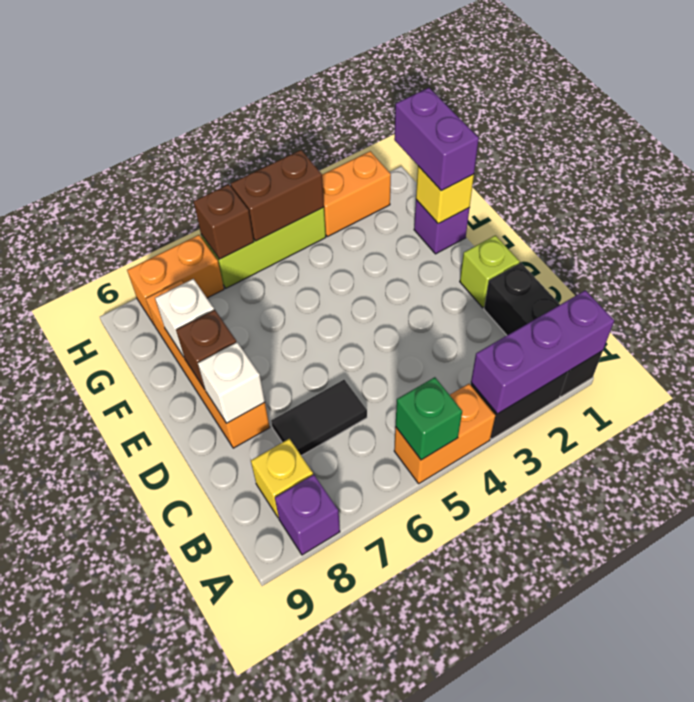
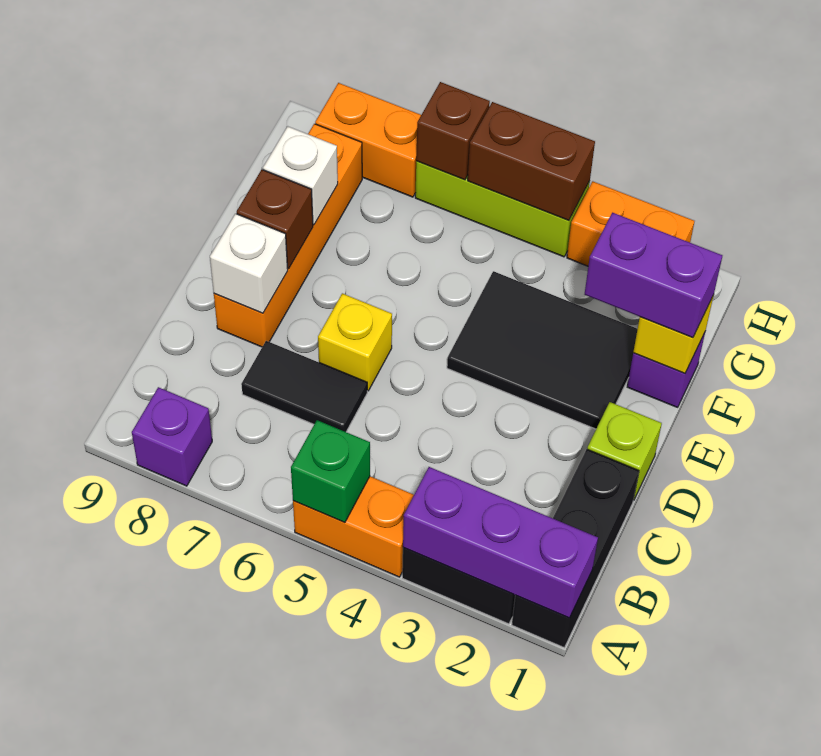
yellow 1x1 brick [251,439,313,518] -> yellow 1x1 brick moved to [318,293,392,391]
none -> black 2x3 tile [447,271,637,429]
purple 1x2 brick [394,88,479,191] -> purple 1x2 brick turned to [585,213,722,338]

